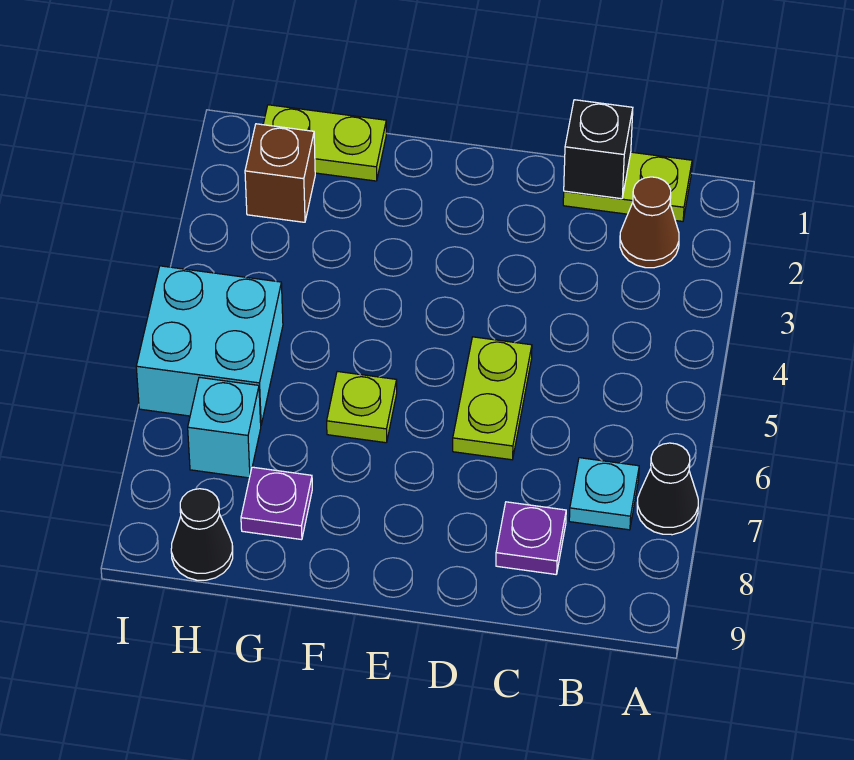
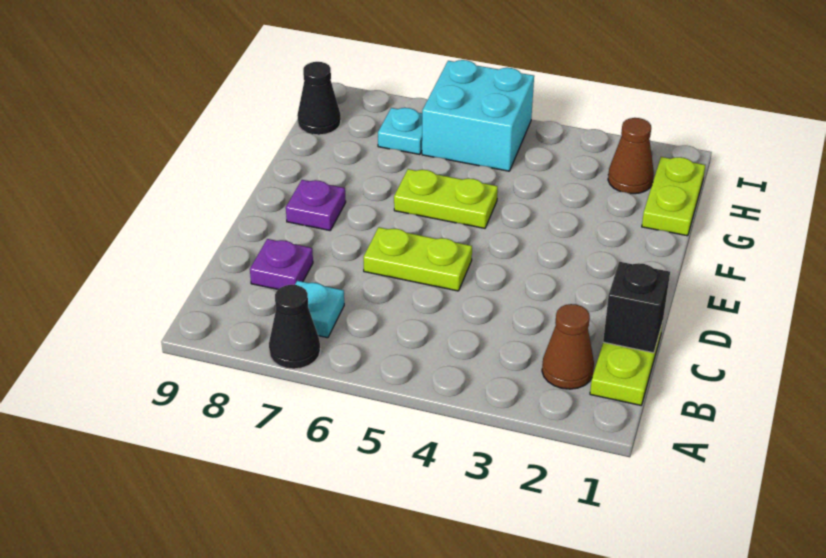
lime 1x1 plate [327,371,397,443] -> lime 1x2 plate [394,169,498,228]
purple 1x1 plate [241,467,312,540] -> purple 1x1 plate moved to [286,180,346,230]
brown 1x1 brick [245,124,315,222] -> brown 1x1 cone [608,118,654,194]
cyan 1x1 brick [188,377,261,478] -> cyan 1x1 plate [378,108,422,155]

